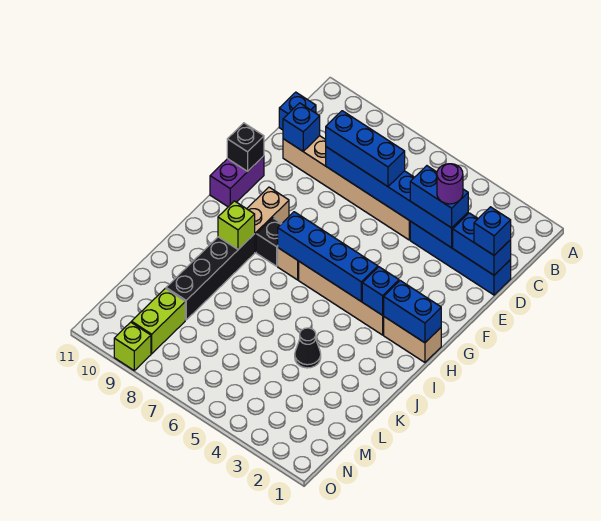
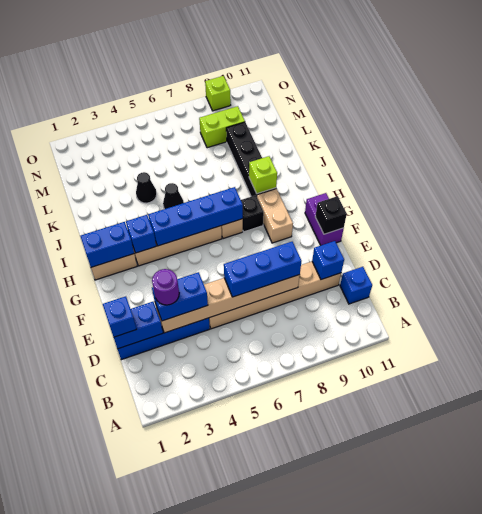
blue 1x6 brick [326,147,468,248] -> tan 1x6 brick [155,275,300,333]
none -> black 1x1 cone [163,183,184,209]
lime 1x2 brick [132,288,185,354] -> lime 1x2 brick turned to [199,106,245,148]

